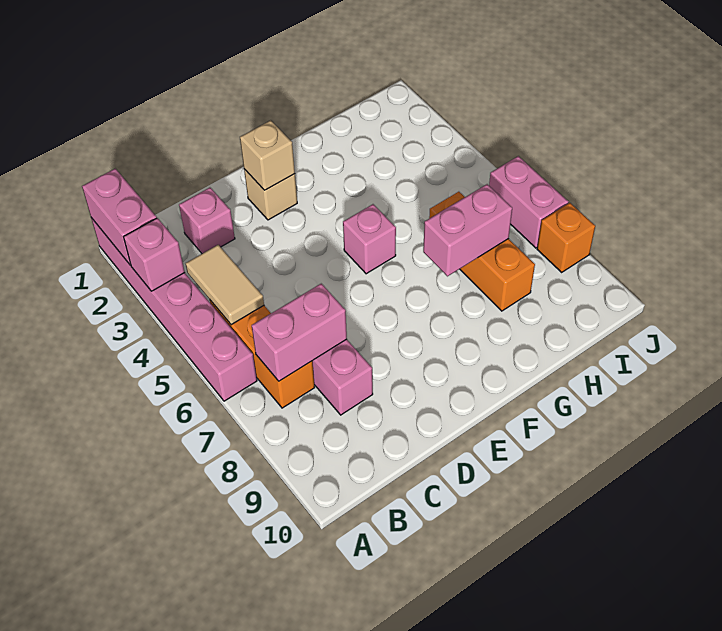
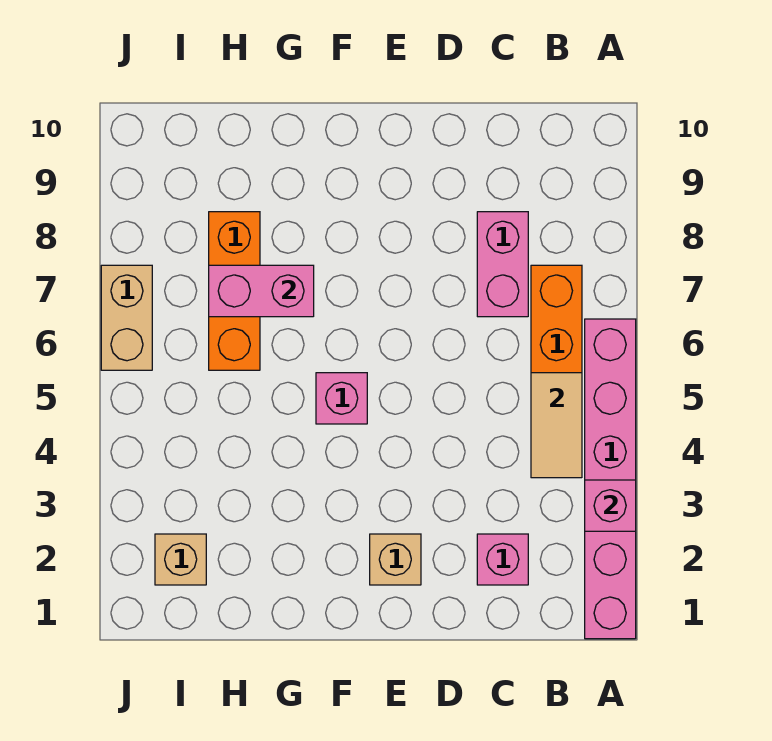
pink 1x2 brick [82,169,157,265] -> none
pink 1x2 brick [252,284,347,381] -> none
tan 1x1 brick [240,120,295,190] -> tan 1x1 brick moved to [155,534,206,585]
pink 1x2 brick [489,156,568,248] -> tan 1x2 brick [101,265,152,370]
orange 1x1 brick [537,203,595,272] -> none

